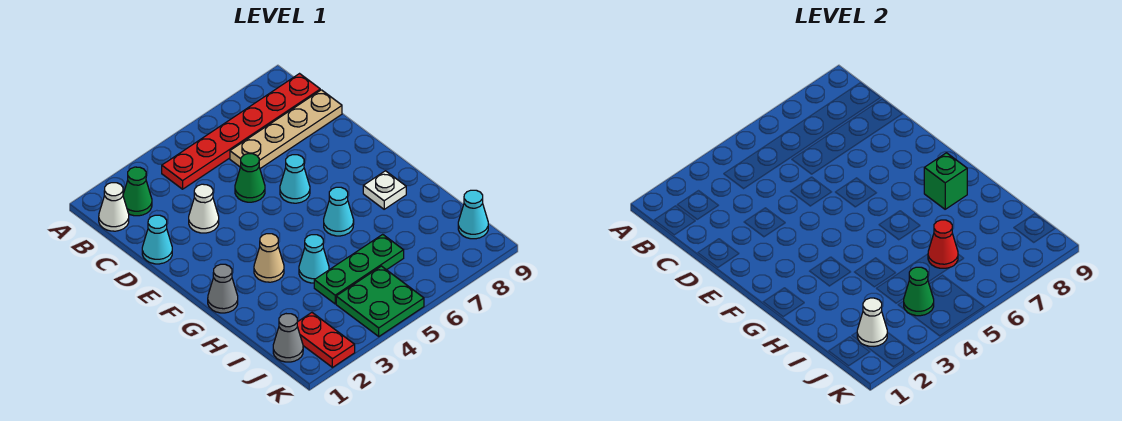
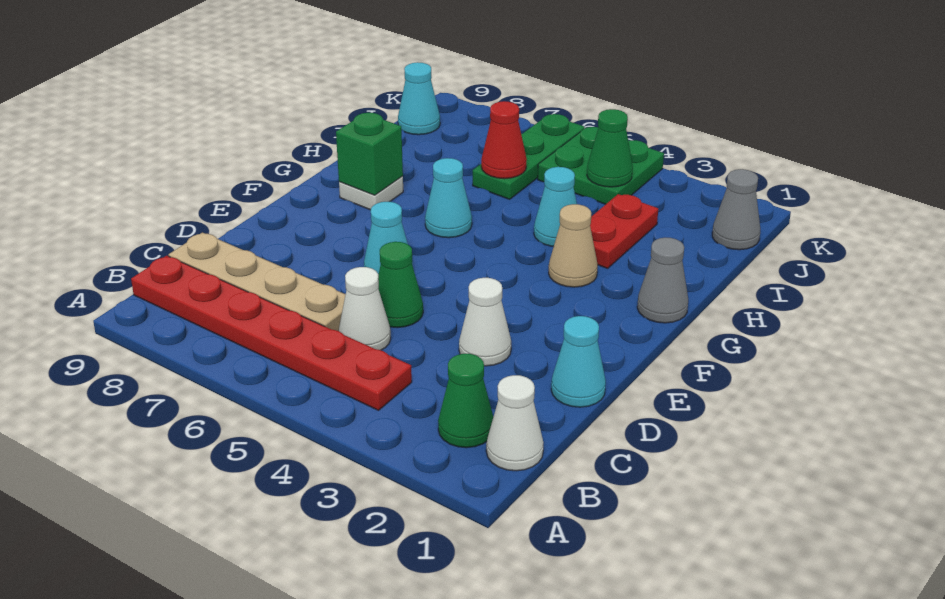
green 1x3 plate [314,234,404,304] -> green 1x3 plate turned to [473,114,585,199]
red 1x2 plate [297,313,355,367] -> red 1x2 plate moved to [590,194,658,268]
white 1x1 cone [857,298,887,346] -> white 1x1 cone moved to [339,267,391,350]

